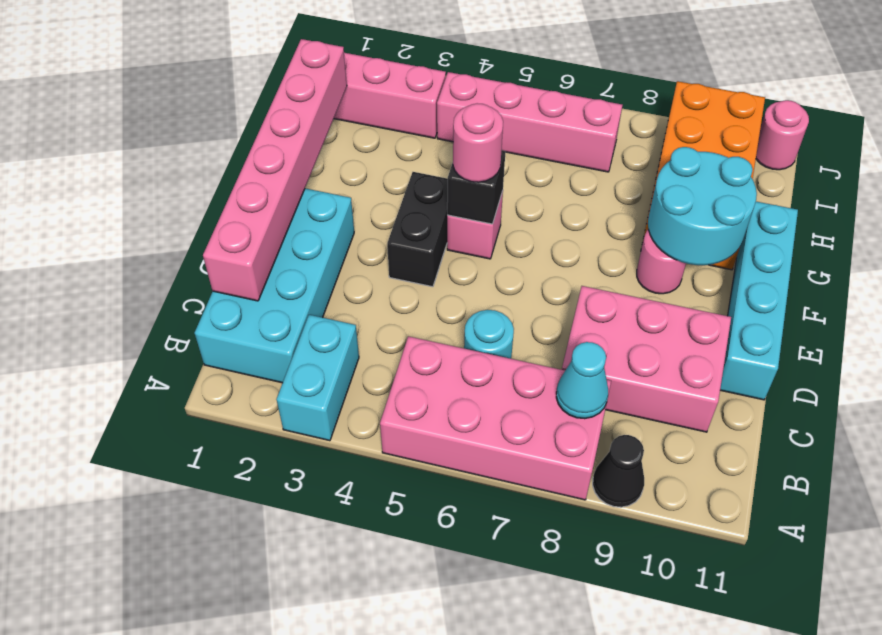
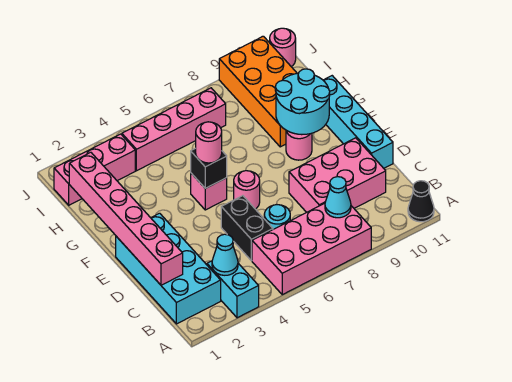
black 1x1 cone [593,435,644,507] -> black 1x1 cone moved to [408,181,434,222]
none -> cyan 1x1 cone [212,234,238,275]
black 1x2 brick [387,172,448,287] -> black 1x2 brick moved to [221,196,273,261]
none -> pink 1x1 round brick [234,171,260,209]

